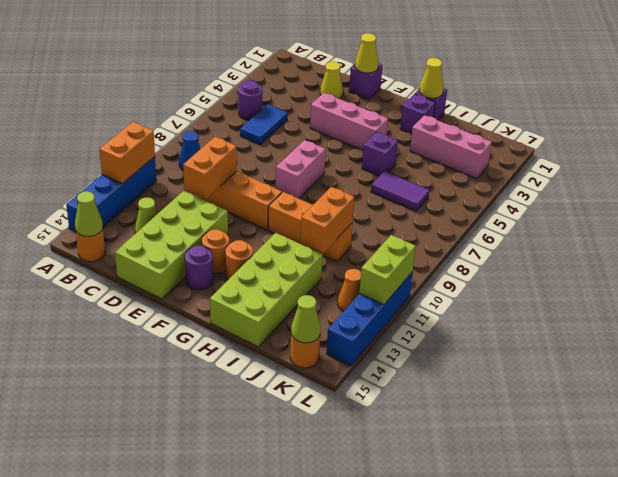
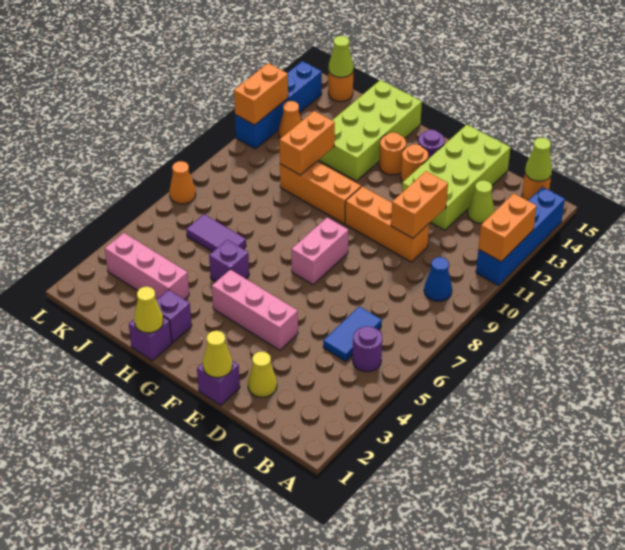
none -> orange 1x1 cone [169,161,196,204]
lime 1x2 brick [360,235,416,304] -> orange 1x2 brick [234,63,288,125]

